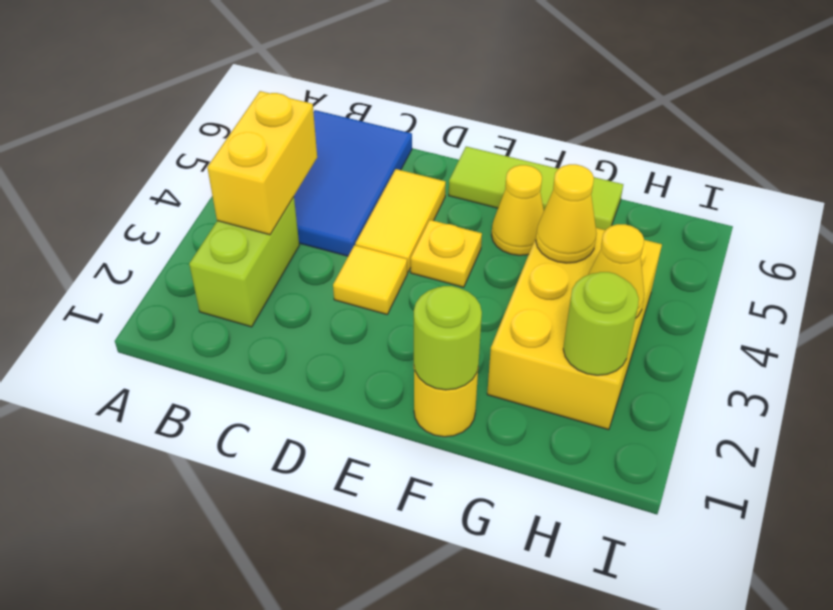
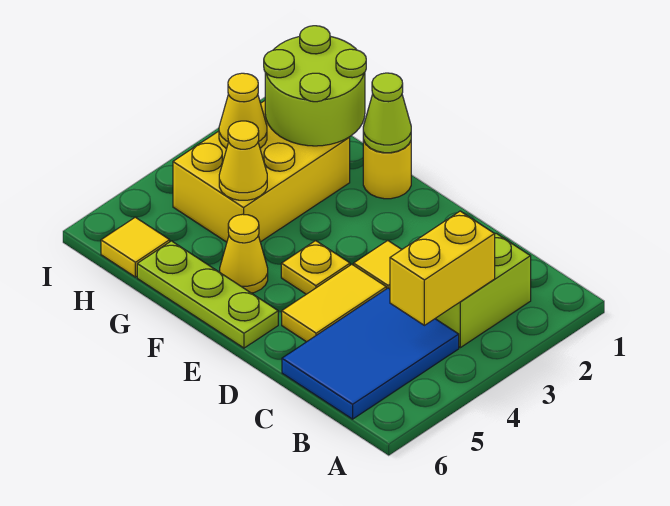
lime 1x3 tile [449,147,623,230] -> lime 1x3 plate [137,241,278,348]
lime 1x1 round brick [414,286,482,390] -> lime 1x1 cone [363,73,411,153]
lime 1x1 round brick [563,272,639,375] -> lime 2x2 round brick [264,26,366,146]
none -> yellow 1x1 tile [101,217,170,277]

